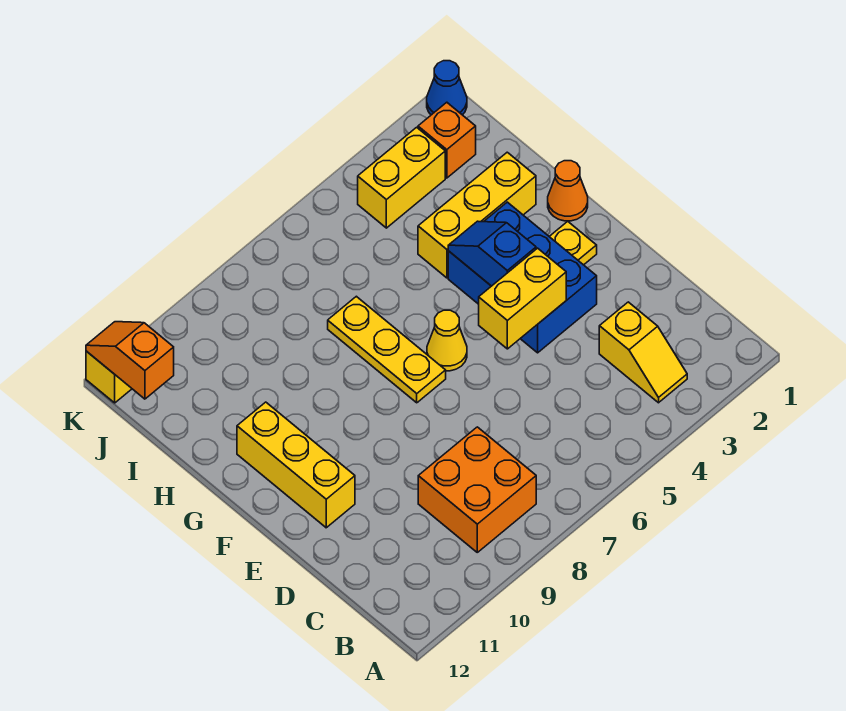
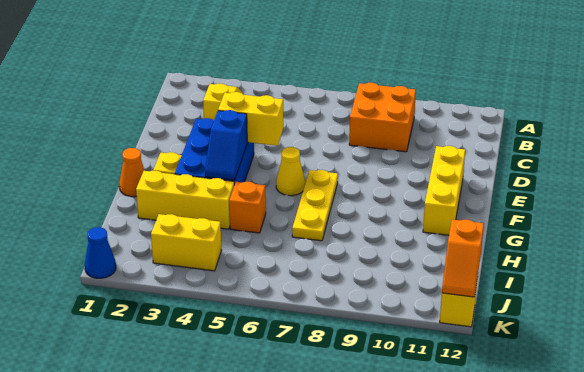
orange 1x1 brick [418,102,476,178] -> orange 1x1 brick moved to [229,182,266,233]

